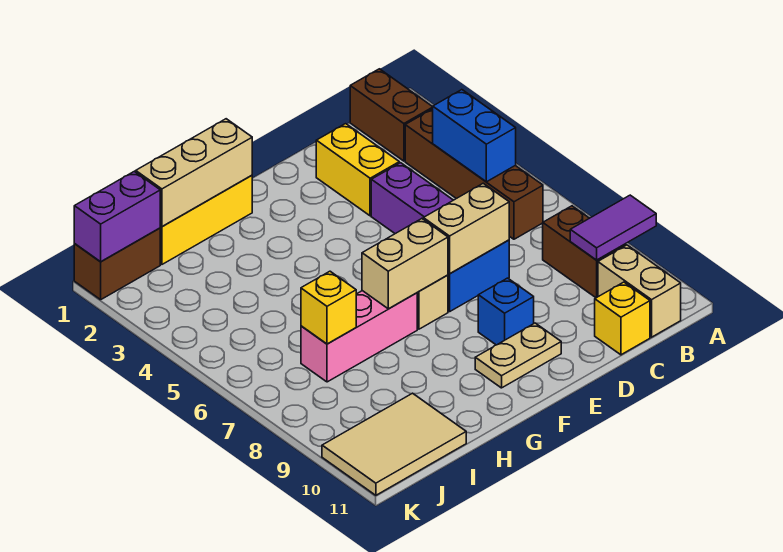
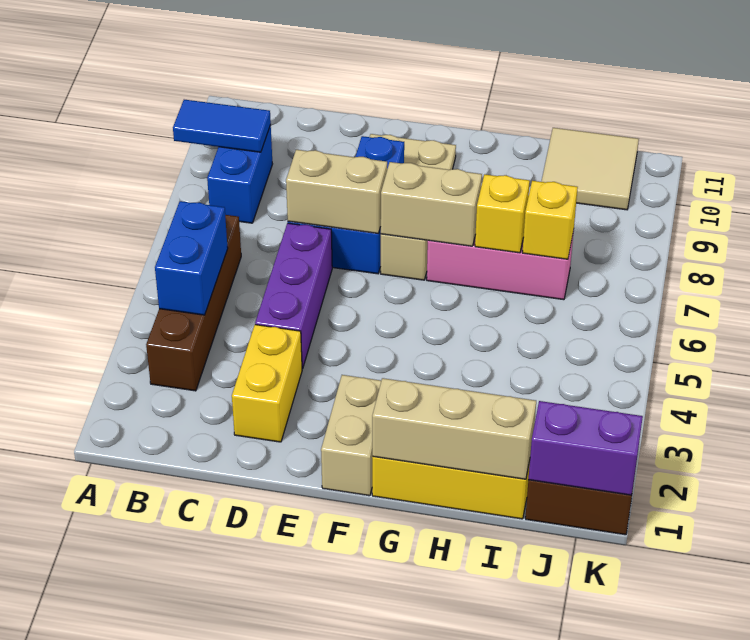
purple 1x2 tile [570,195,656,260] -> blue 1x2 tile [173,100,271,152]
brown 1x2 brick [350,69,433,161] -> none
brown 1x2 brick [543,206,626,298] -> blue 1x2 brick [207,125,272,223]
tan 1x2 brick [598,245,681,337] -> tan 1x2 brick moved to [321,375,381,496]
yellow 1x1 brick [595,282,650,355] -> yellow 1x1 brick moved to [475,174,530,253]
tan 2x3 tile [322,393,466,495] -> tan 2x2 tile [541,128,639,210]

